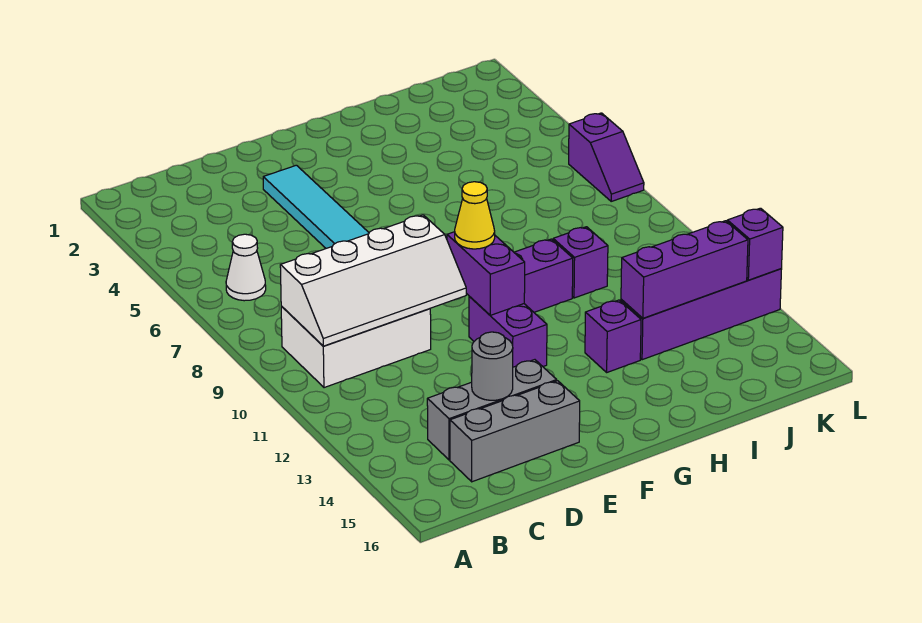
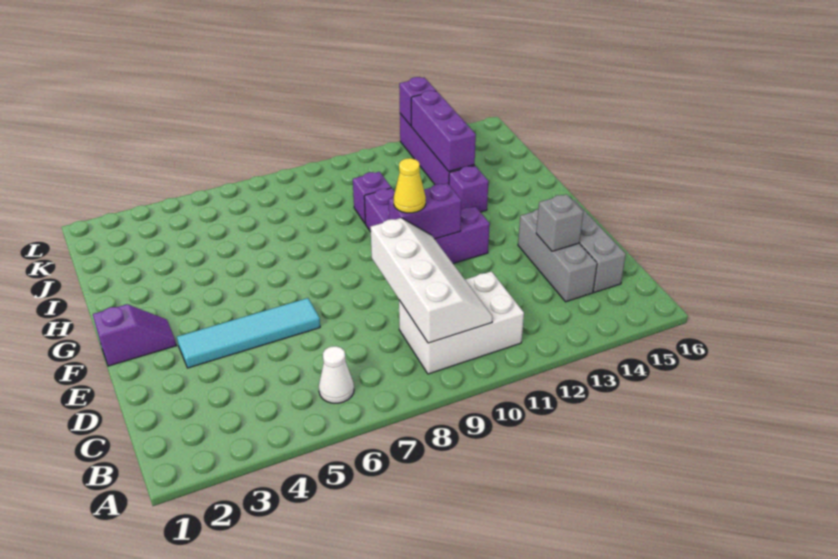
white 2x3 brick [281,306,431,388] -> white 2x3 brick turned to [399,272,524,374]
grey 1x1 round brick [472,332,513,400] -> grey 1x1 brick [536,194,583,251]
purple 1x2 slope [569,113,644,201] -> purple 1x2 slope moved to [93,304,176,366]

